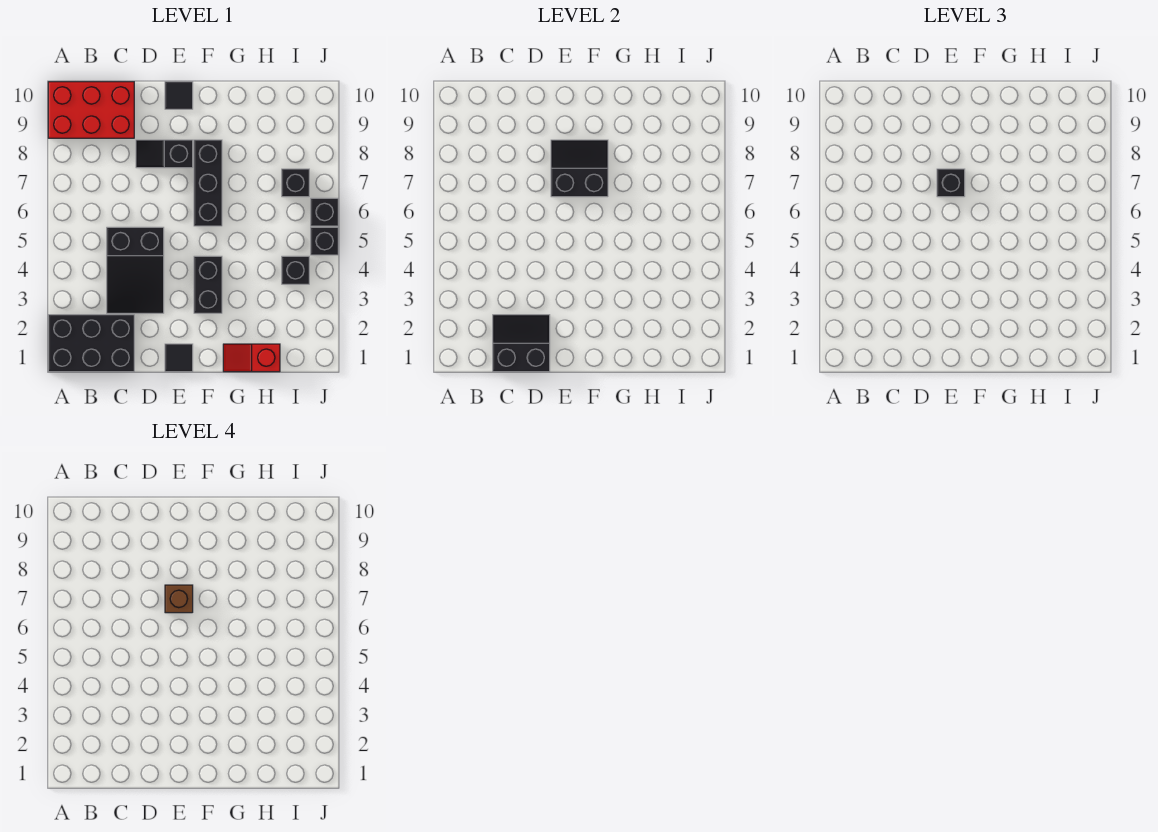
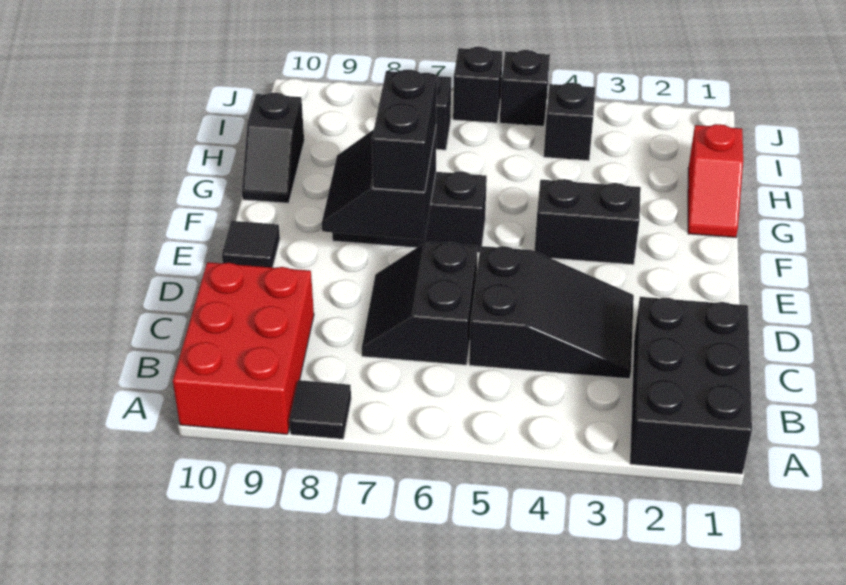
black 2x2 slope [493,315,550,372] -> black 2x2 slope moved to [362,242,478,365]
black 1x2 slope [136,140,193,168] -> black 1x2 slope moved to [242,93,304,203]
black 1x1 tile [165,344,193,372] -> black 1x1 tile moved to [289,380,351,439]
black 1x1 brick [937,169,965,197] -> black 1x2 brick [372,70,437,192]
brown 1x1 brick [165,585,193,613] -> none

